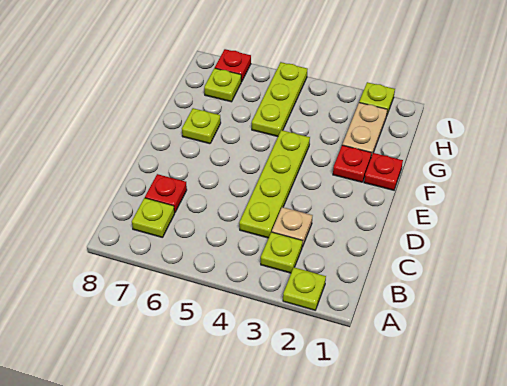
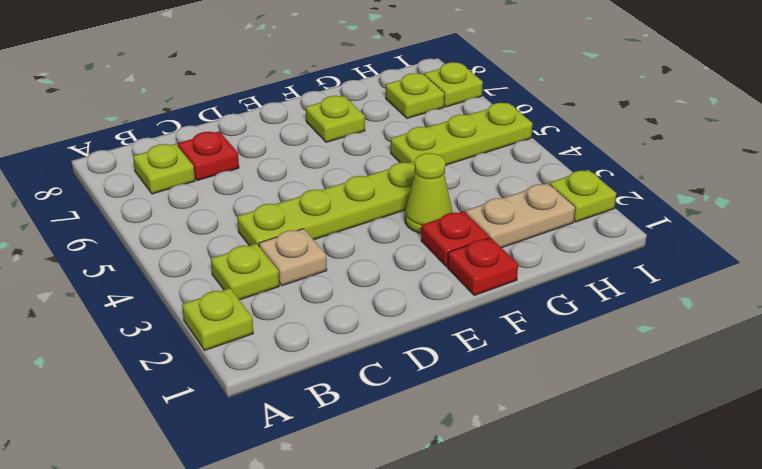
none -> lime 1x1 cone [405,153,452,233]
red 1x1 plate [215,49,251,82] -> lime 1x1 plate [424,62,483,107]

